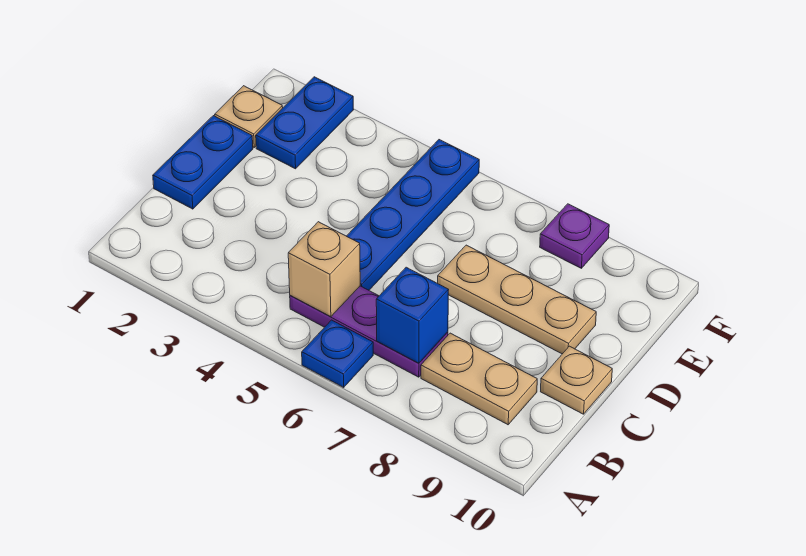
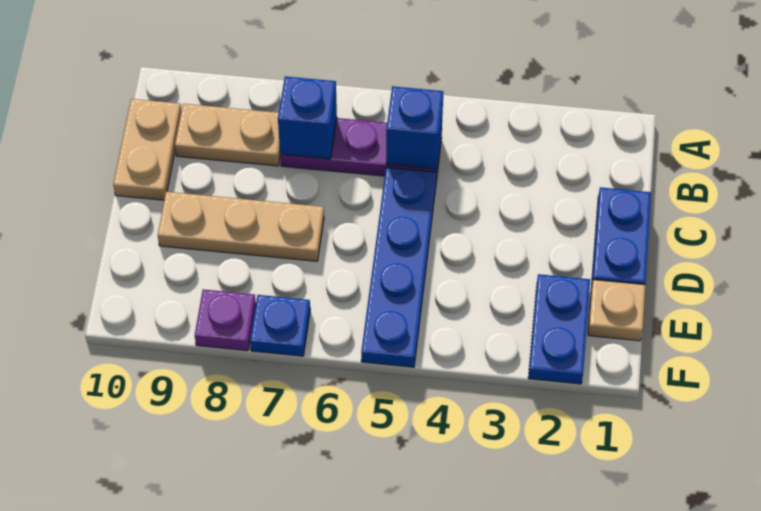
blue 1x1 plate [302,320,373,387] -> blue 1x1 plate moved to [250,295,310,356]
tan 1x1 brick [288,222,360,317] -> blue 1x1 brick [386,86,443,169]
tan 1x1 plate [541,346,612,414] -> tan 1x2 plate [113,99,181,200]

